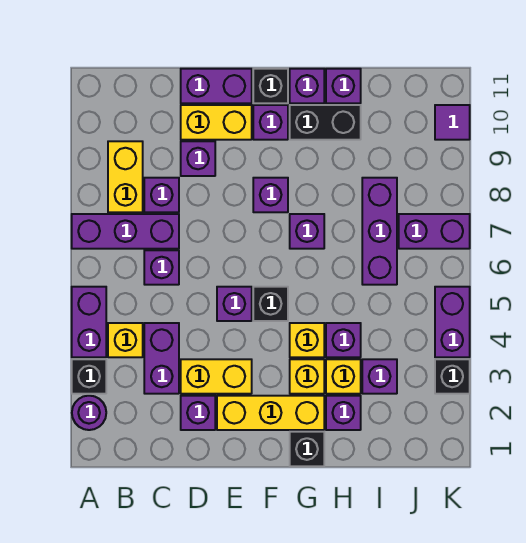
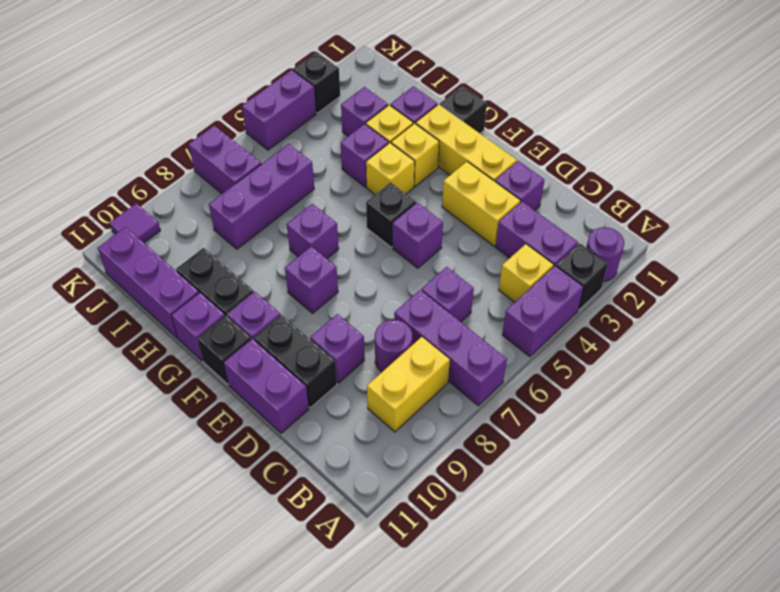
purple 1x2 brick [144,323,179,394] -> purple 1x2 brick turned to [496,202,578,267]
purple 1x1 brick [144,178,179,212] -> purple 1x1 round brick [375,320,412,372]
yellow 1x2 brick [181,105,252,140] -> black 1x2 brick [254,315,337,408]
purple 1x1 brick [326,69,361,103] -> purple 1x3 brick [98,227,199,338]

